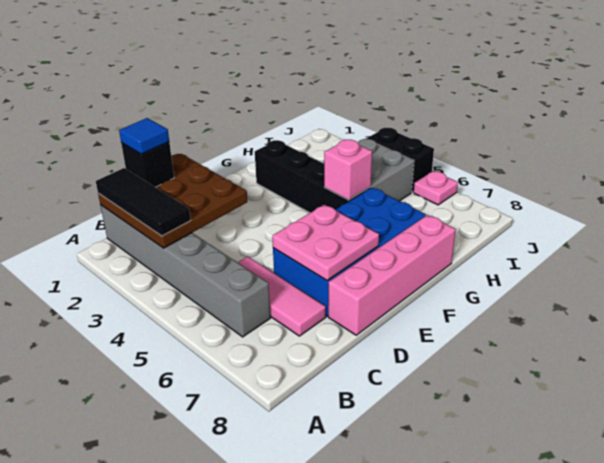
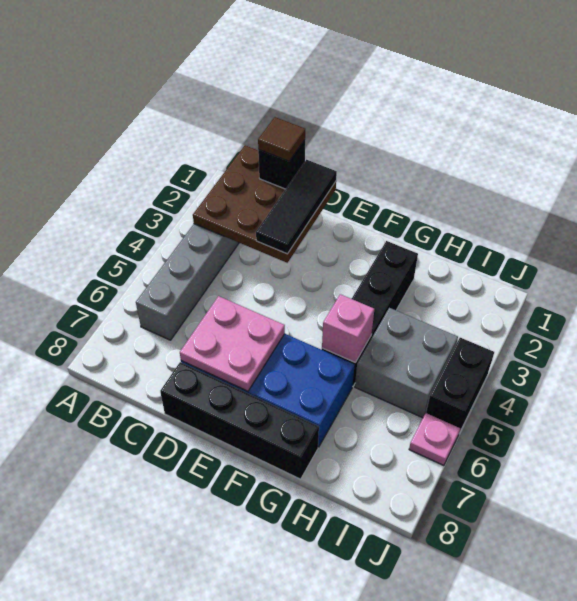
black 1x3 tile [96,168,191,236] -> black 1x3 tile moved to [256,160,337,254]
blue 1x1 tile [119,118,169,154] -> brown 1x1 tile [258,117,305,161]
pink 1x3 tile [238,257,326,336] -> none
pink 1x4 brick [328,215,456,335] -> black 1x4 brick [160,362,319,479]

